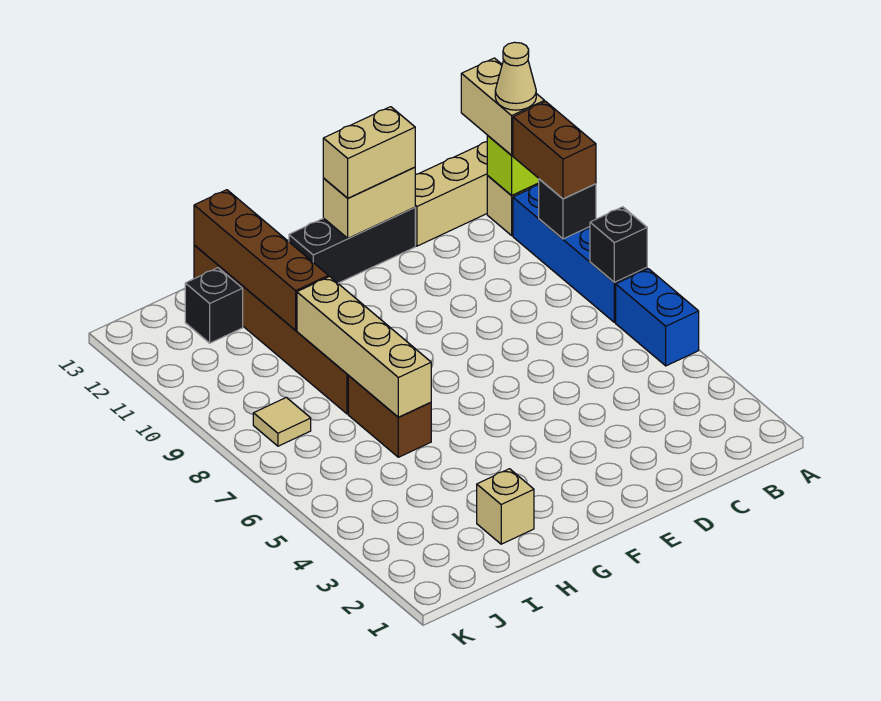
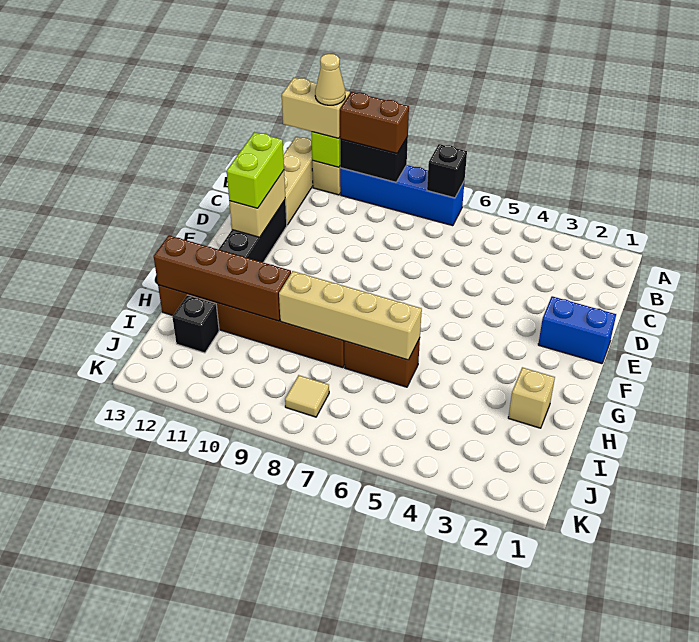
blue 1x2 brick [616,269,699,366] -> blue 1x2 brick moved to [538,296,616,364]
black 1x1 brick [539,179,596,239] -> black 1x2 brick [340,137,408,182]
tan 1x2 brick [323,107,415,198] -> lime 1x2 brick [227,132,284,208]

